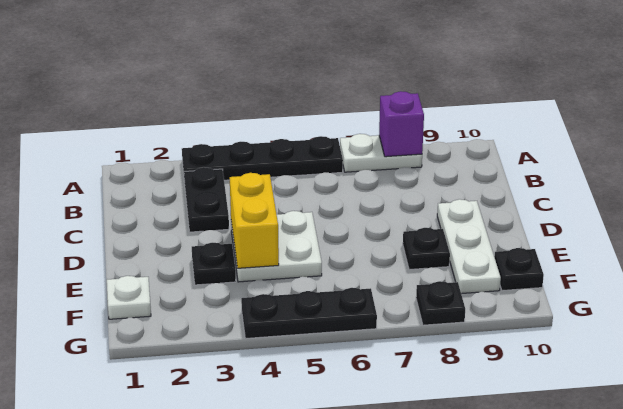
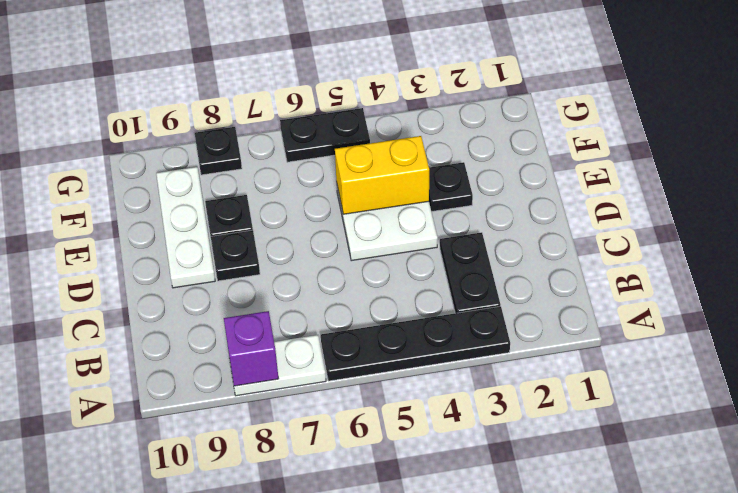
yellow 1x2 brick [230,173,279,268] -> yellow 1x2 brick turned to [335,136,429,214]
white 1x1 plate [107,276,151,319] -> none
black 1x1 plate [494,248,544,291] -> black 1x1 plate moved to [211,230,260,281]
black 1x3 plate [241,288,377,338] -> black 1x2 plate [280,108,370,162]

